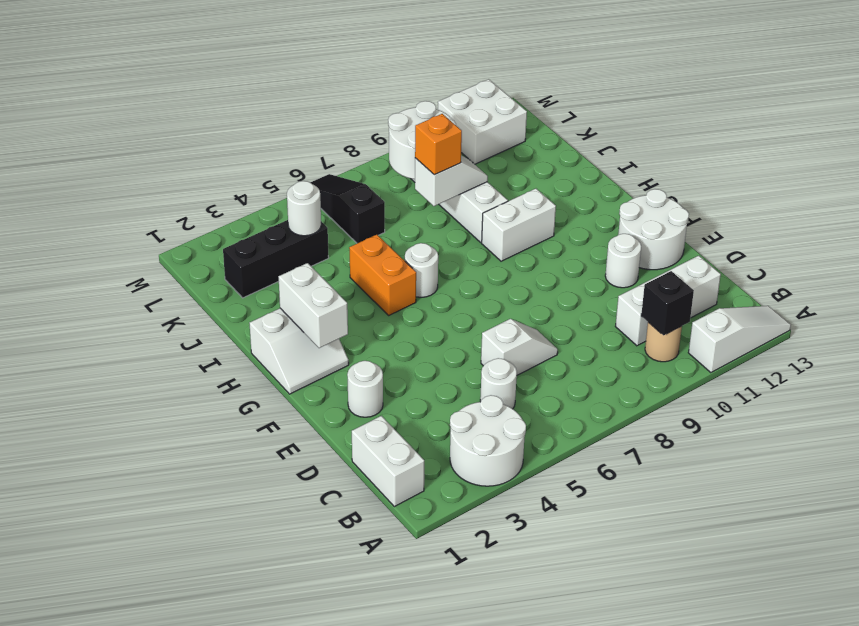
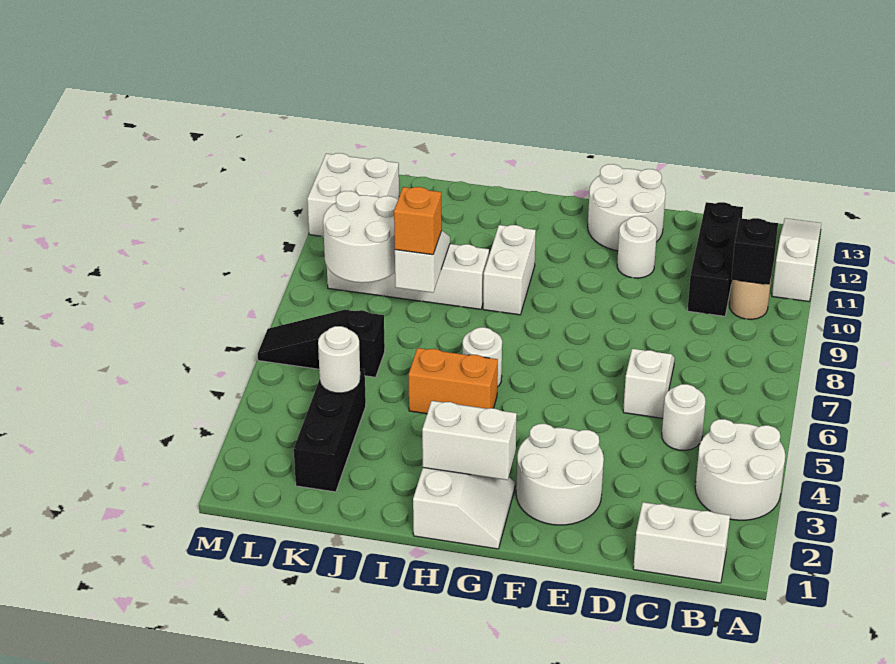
white 1x3 brick [615,256,721,346] -> black 1x3 brick [687,202,743,316]
white 1x1 round brick [347,361,383,417] -> white 2x2 round brick [516,424,604,525]

